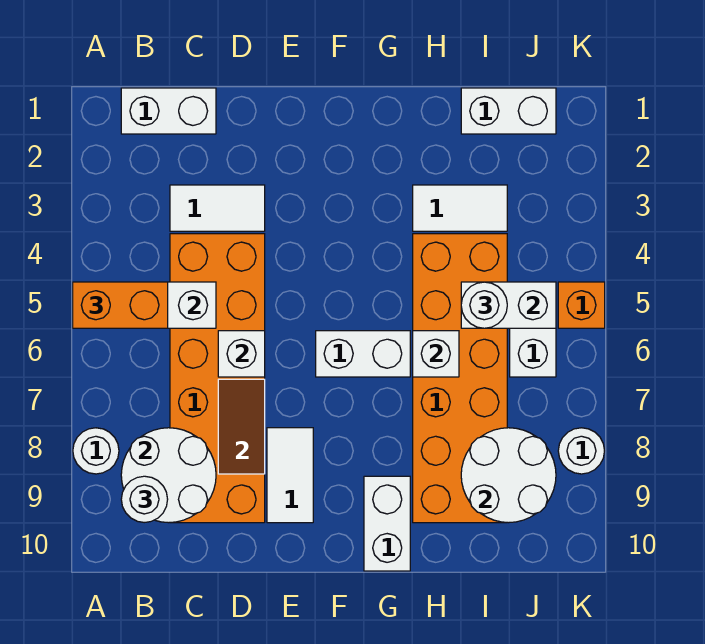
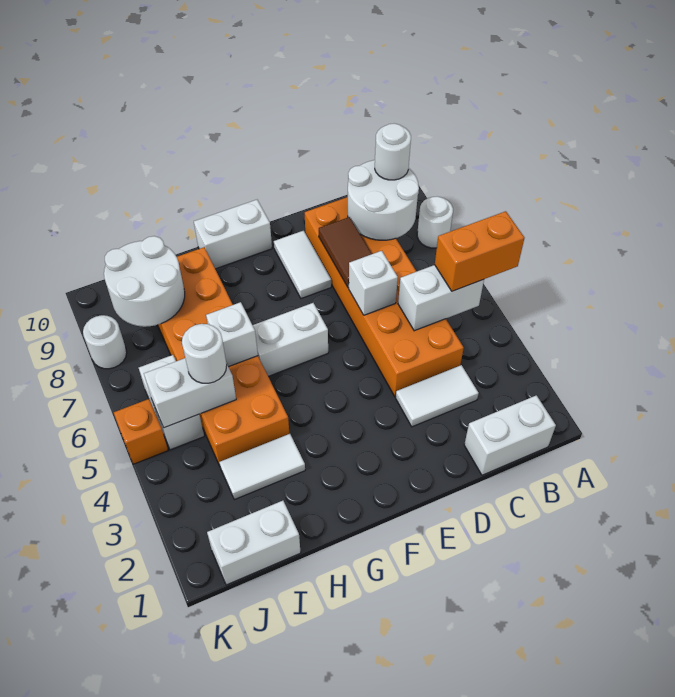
white 1x2 brick [364,476,410,571] -> white 1x2 brick turned to [194,200,272,269]

